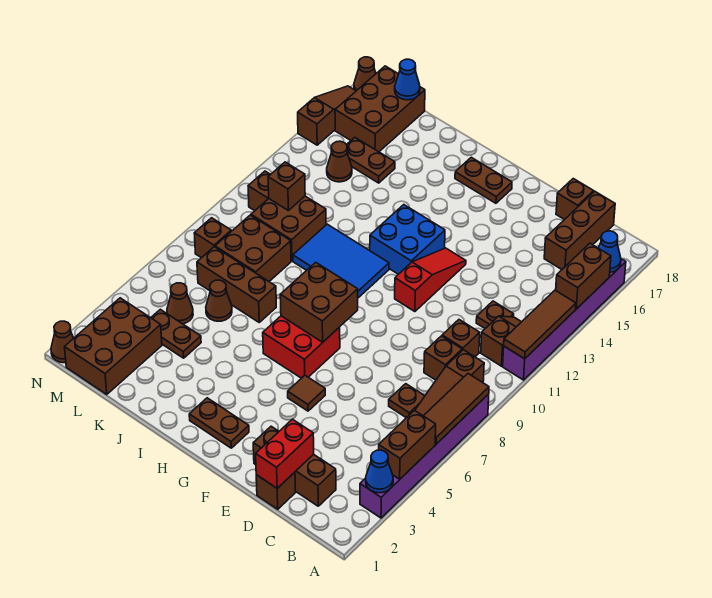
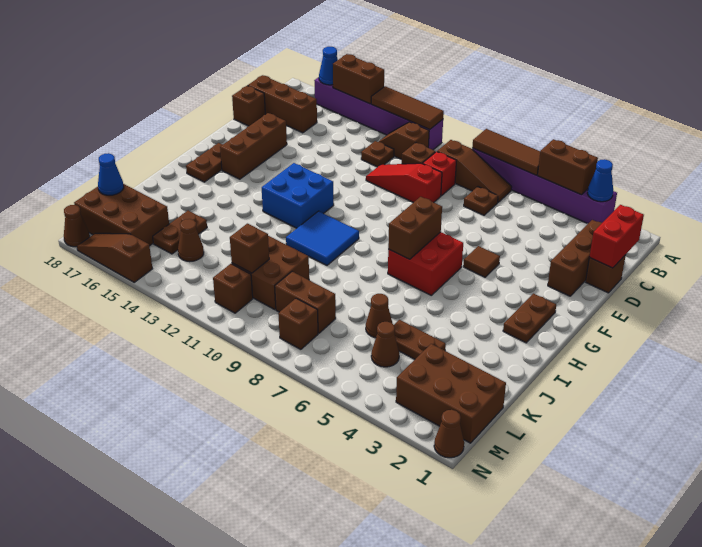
brown 1x1 brick [424,336,462,380] -> red 1x1 brick [423,152,456,196]
red 1x2 brick [256,419,314,488] -> red 1x2 brick turned to [589,205,644,268]
red 1x3 slope [395,248,466,312] -> red 1x3 slope moved to [366,163,442,203]
brown 2x2 brick [280,262,358,342] -> brown 1x2 brick [388,197,442,259]
blue 2x3 tile [293,224,389,298] -> blue 2x2 tile [286,211,359,265]
brown 1x3 brick [197,247,276,322] -> brown 1x3 brick moved to [220,113,287,179]
brown 1x2 plate [151,309,201,358] -> brown 1x2 plate turned to [394,320,446,359]
brown 2x2 brick [215,215,291,281] -> brown 1x2 brick [275,272,336,333]

